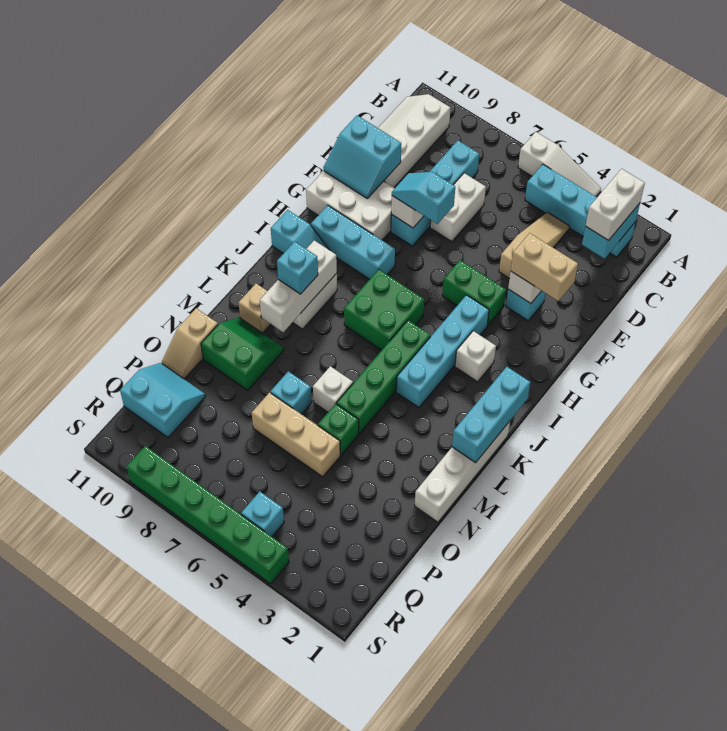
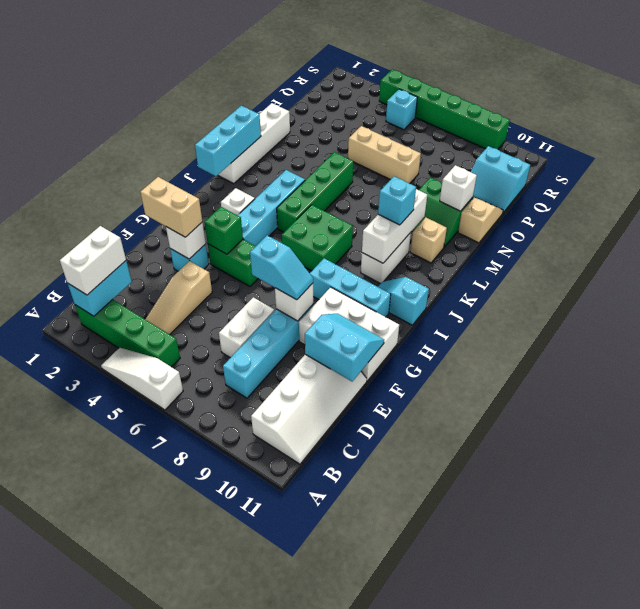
cyan 1x4 brick [525,164,636,257] -> green 1x4 brick [75,299,180,367]
white 1x1 brick [313,366,353,412] -> white 1x1 brick moved to [440,165,477,211]
green 1x1 brick [318,404,359,455] -> green 1x1 brick moved to [204,207,243,254]
cyan 1x1 brick [271,371,312,414] -> none

